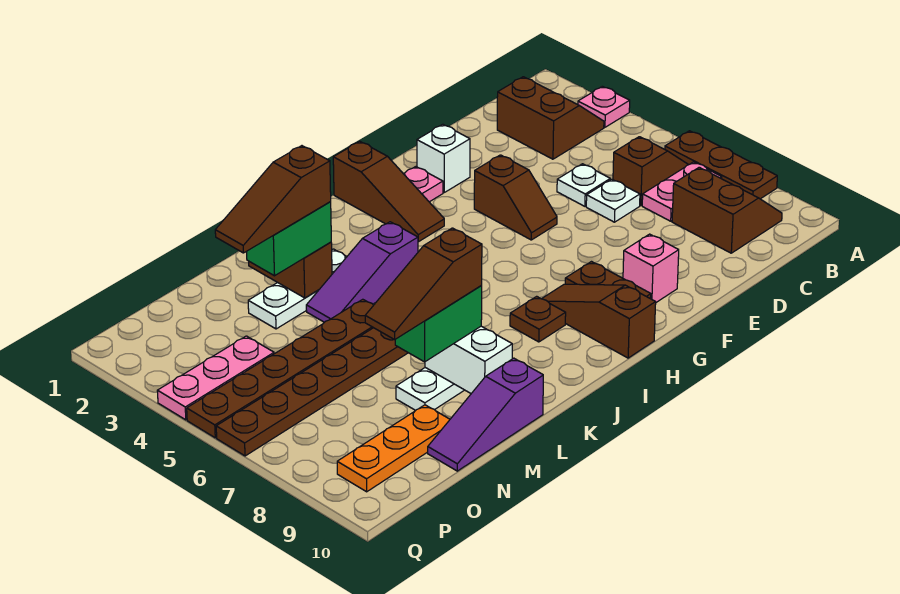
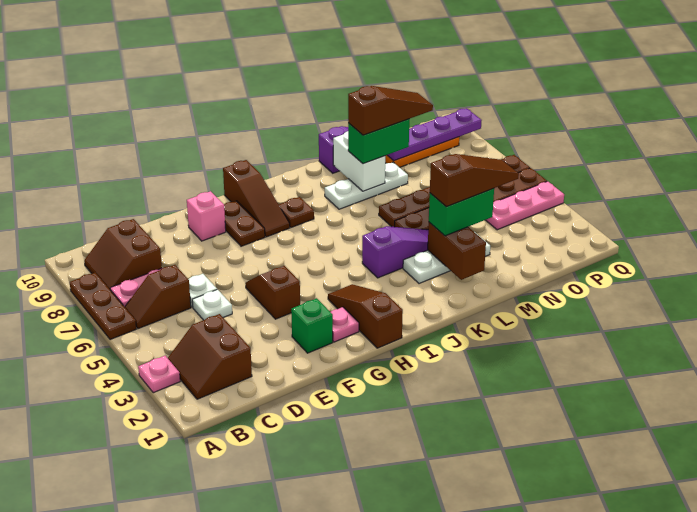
white 1x1 brick [417,124,470,192] -> green 1x1 brick [291,298,333,353]
none -> purple 1x4 plate [387,108,482,161]

